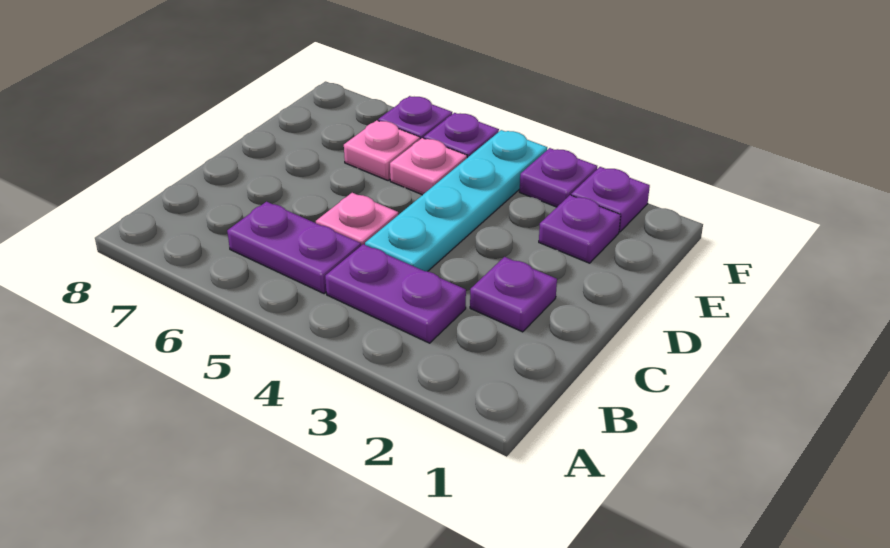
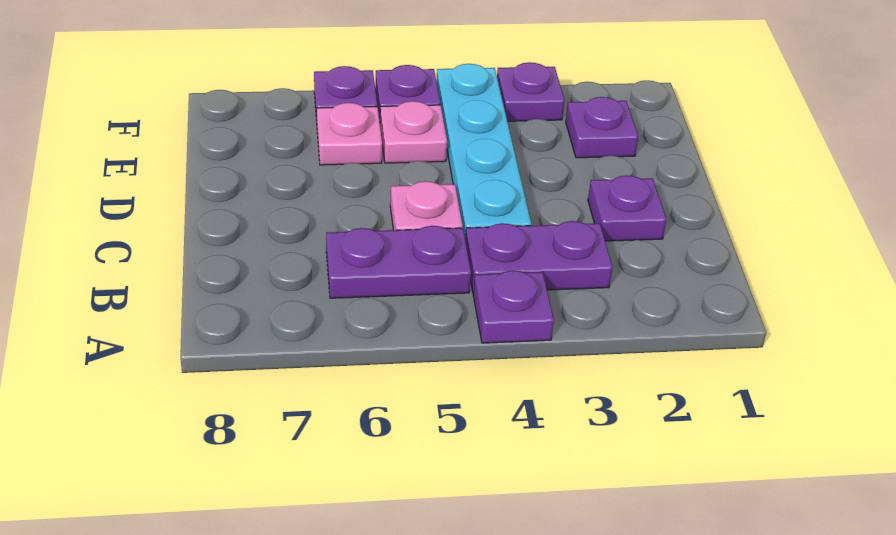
purple 1x1 plate [571,167,650,232] -> purple 1x1 plate moved to [473,271,554,343]

